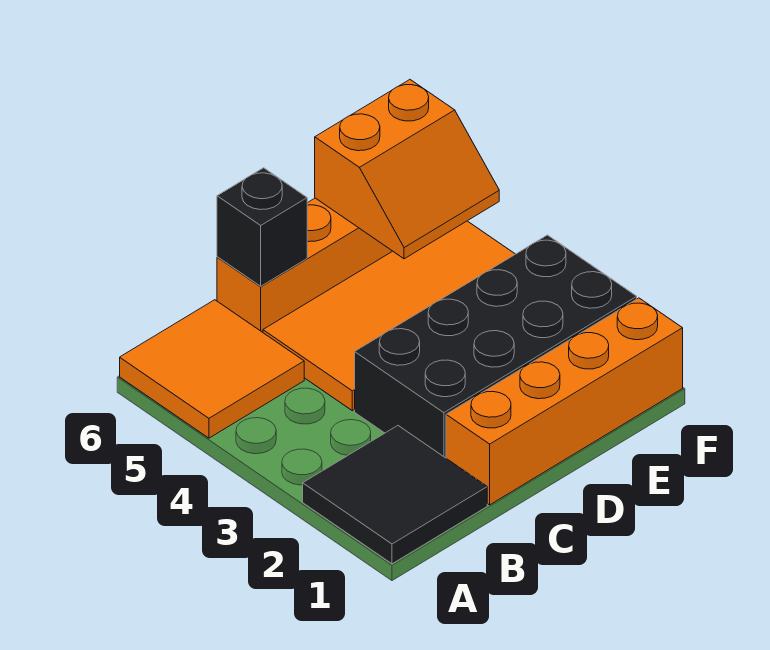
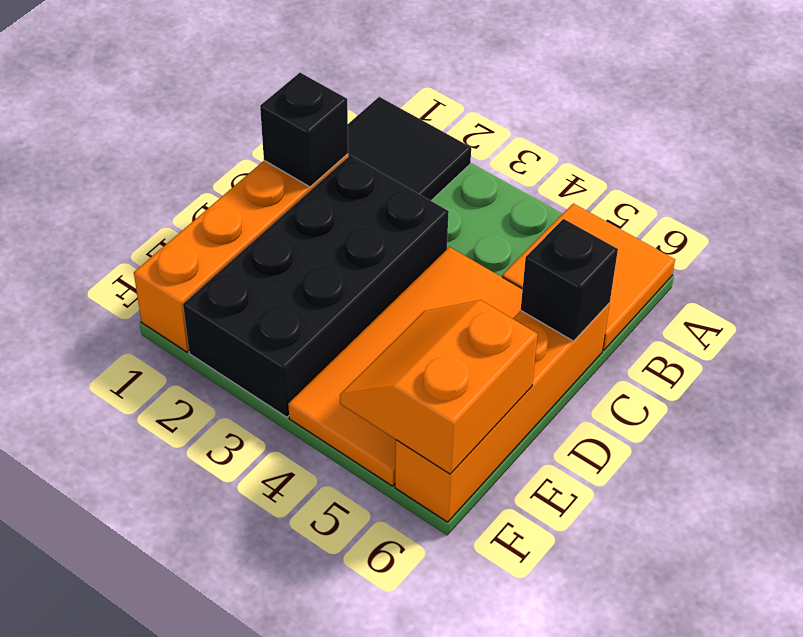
none -> black 1x1 brick [260,73,348,187]

